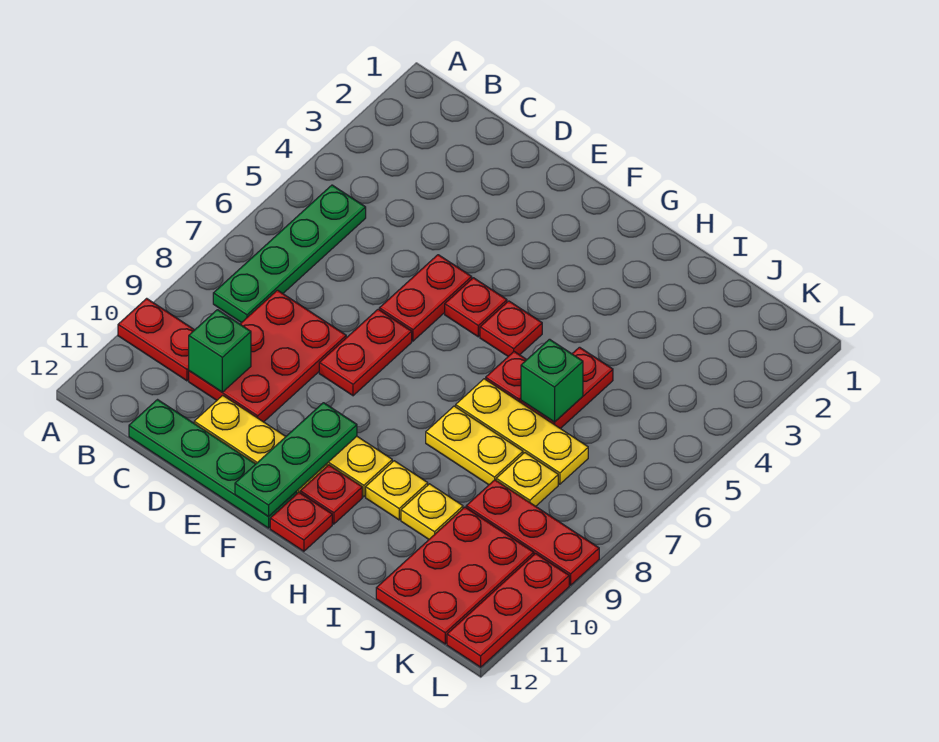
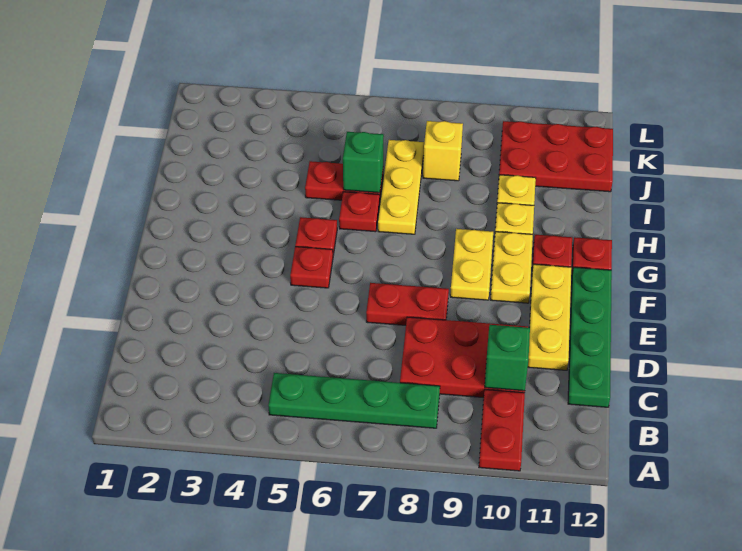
red 1x2 plate [379,255,472,341] -> none
green 1x3 plate [235,403,357,517] -> none
yellow 1x2 plate [426,406,523,485] -> yellow 1x2 plate moved to [450,229,493,300]
yellow 1x1 plate [496,453,558,506] -> yellow 1x1 brick [423,121,463,181]
red 1x3 plate [466,480,599,585] -> none
red 1x3 plate [447,554,569,667] -> none

